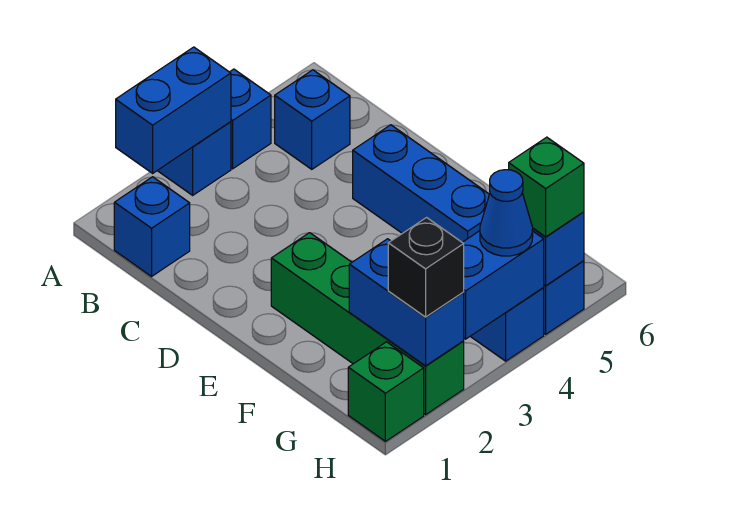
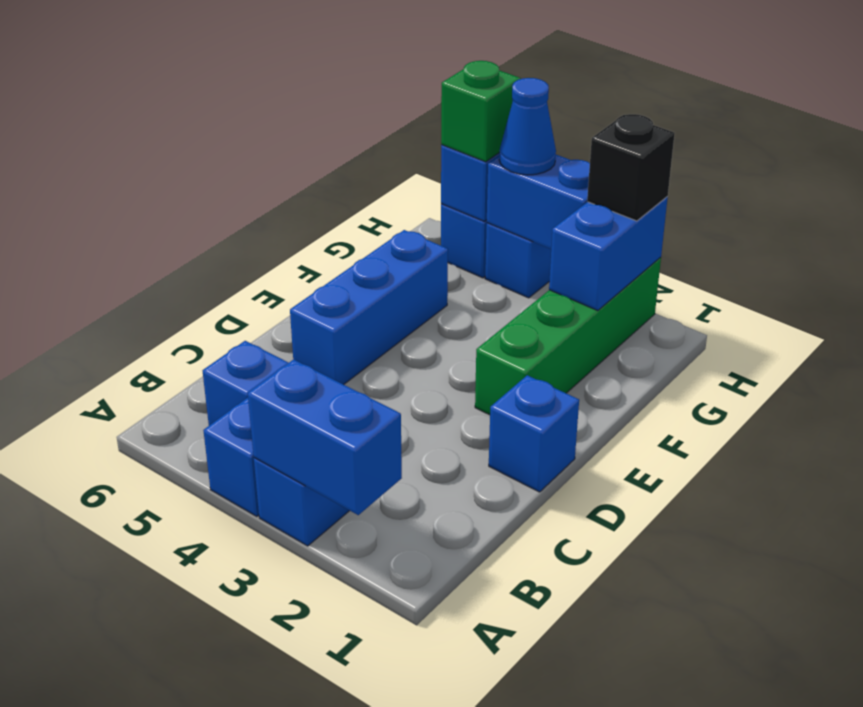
blue 1x1 brick [114,177,190,276] -> blue 1x1 brick moved to [489,375,579,492]
green 1x1 brick [348,342,424,441] -> none

